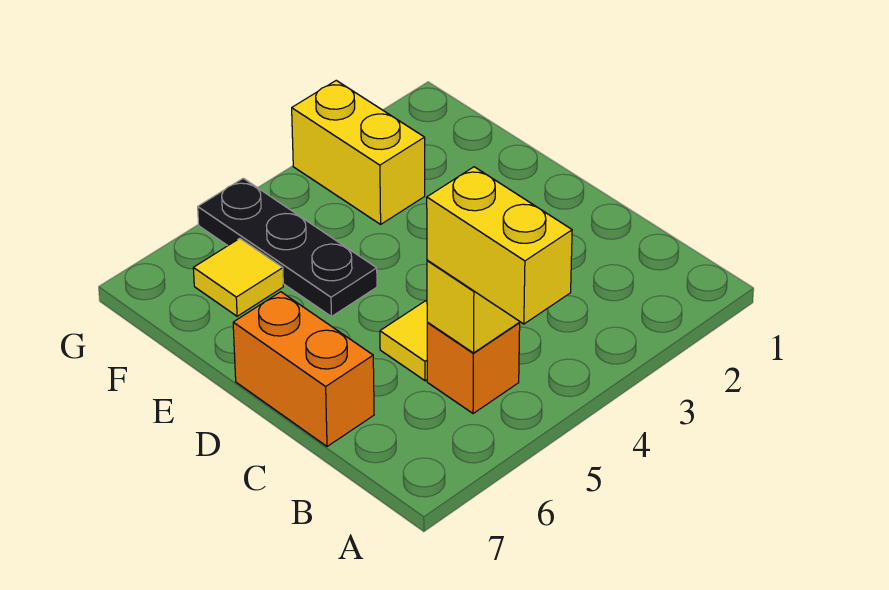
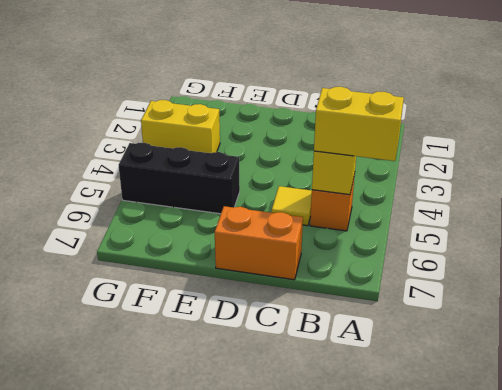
black 1x3 plate [198,178,377,317] -> black 1x3 brick [119,143,240,214]
yellow 1x1 tile [193,238,283,316] -> none

